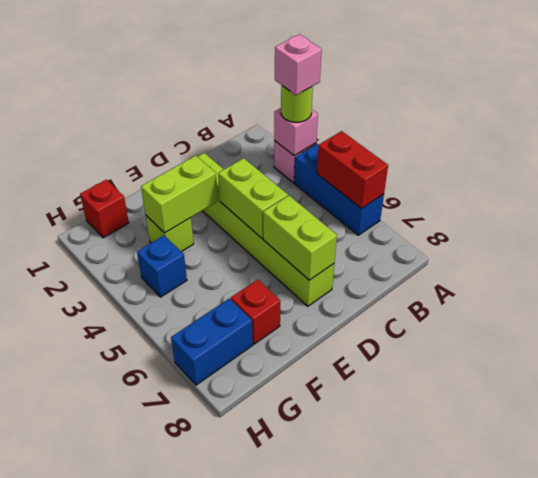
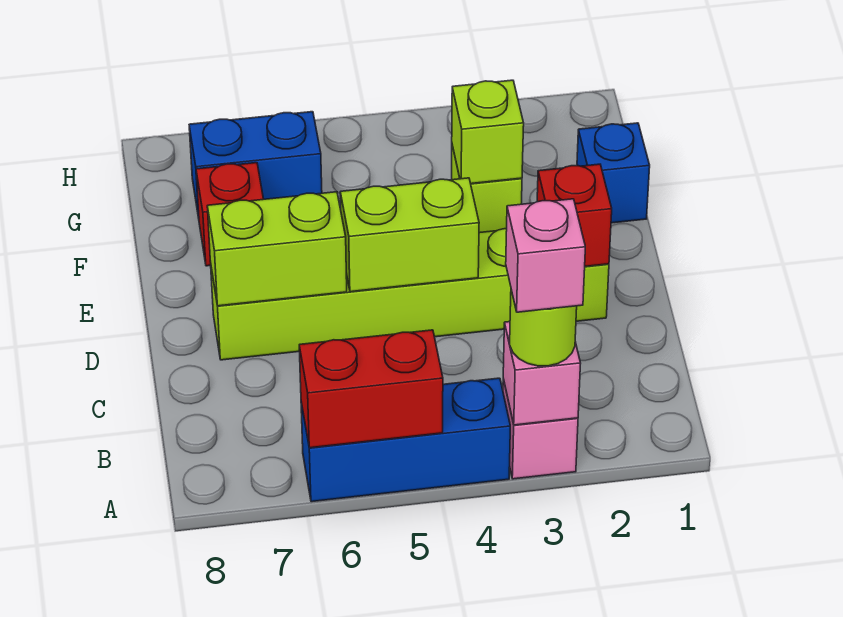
lime 1x2 brick [141,156,218,233] -> lime 1x1 brick [452,80,524,184]
red 1x1 brick [80,180,129,238] -> red 1x1 brick moved to [537,164,612,266]
blue 1x1 brick [137,235,187,297] -> blue 1x1 brick moved to [577,123,650,223]
blue 1x2 brick [171,298,253,385] -> blue 1x2 brick turned to [189,112,322,218]

